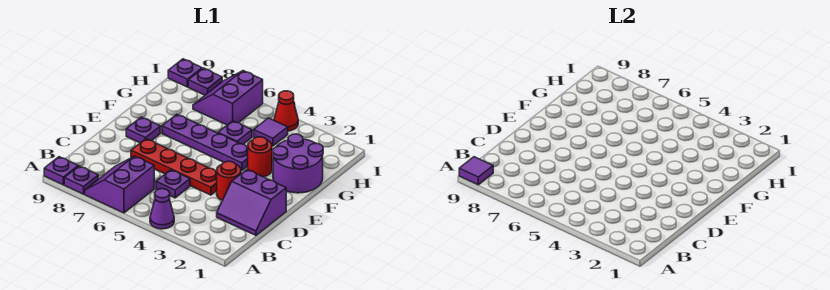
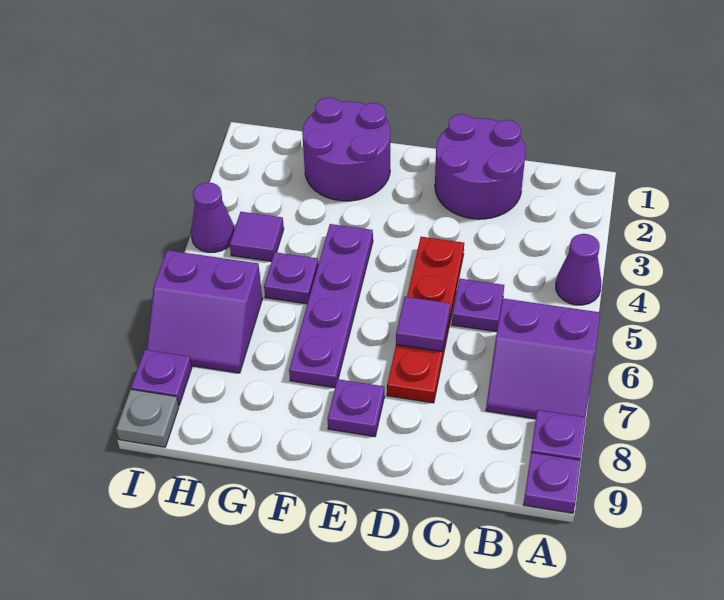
purple 1x1 tile [459,157,493,185] -> purple 1x1 tile moved to [396,297,450,351]
purple 2x2 slope [217,170,286,235] -> purple 2x2 round brick [435,114,526,219]
red 1x1 round brick [217,161,241,200] -> none
red 1x1 round brick [248,137,272,177] -> none
red 1x1 cone [274,91,298,131] -> purple 1x1 cone [191,182,234,252]
purple 1x1 plate [168,59,202,87] -> grey 1x1 plate [116,390,179,447]

